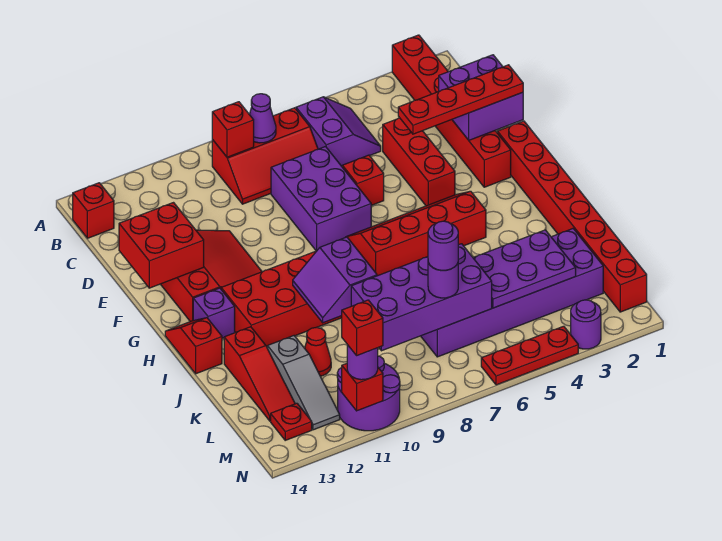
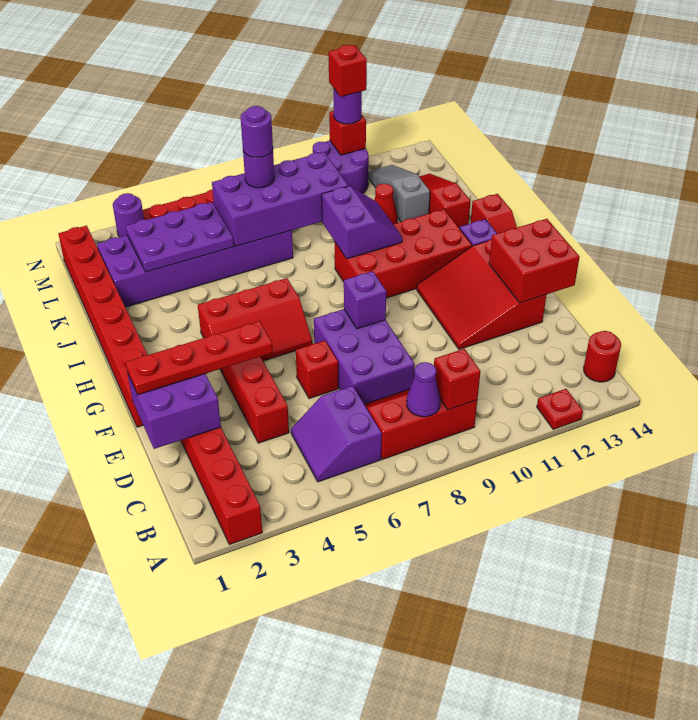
red 1x1 brick [73,183,114,238] -> red 1x1 round brick [584,331,621,382]
none -> purple 1x1 brick [344,271,386,329]
red 2x4 slope [347,191,486,276] -> red 2x3 slope [198,278,312,373]
red 1x1 plate [271,403,312,440] -> red 1x1 plate moved to [537,389,583,429]

